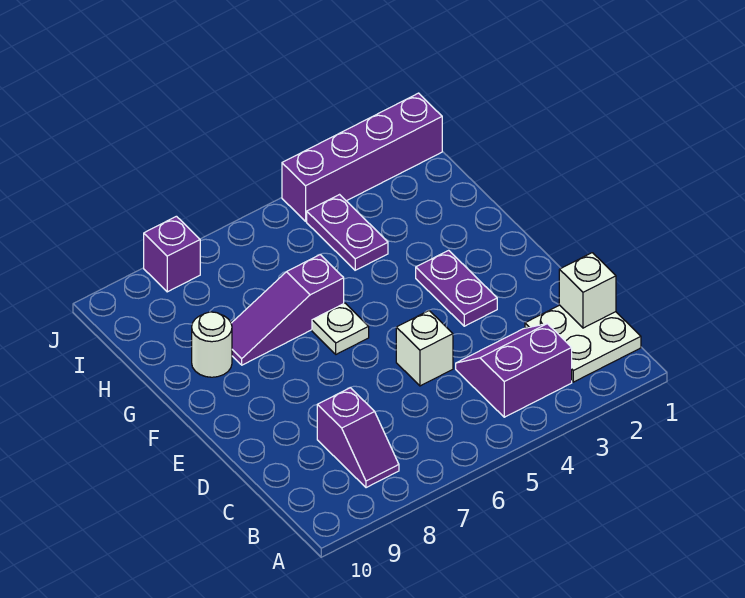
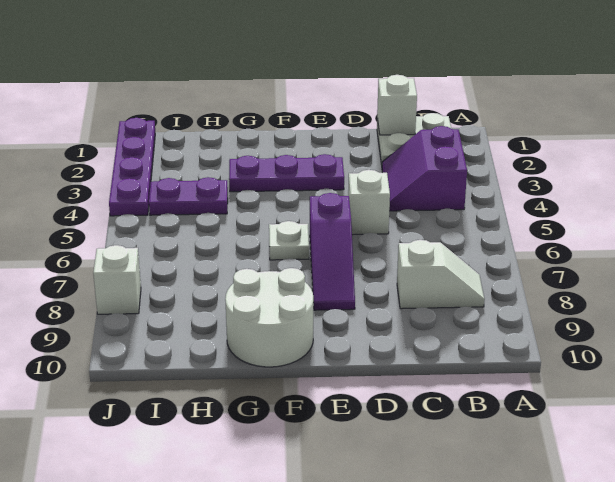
purple 1x2 slope [317,388,399,488] -> white 1x2 slope [397,240,485,309]
purple 1x2 plate [416,250,497,326] -> purple 1x3 plate [229,154,344,192]
purple 1x3 slope [231,255,344,365] -> purple 1x3 slope moved to [310,193,355,310]
white 1x1 round brick [192,312,232,377] -> white 2x2 round brick [225,268,313,367]
purple 1x4 brick [282,93,442,221] -> purple 1x4 plate [109,118,155,216]
purple 1x1 brick [144,216,200,292] -> white 1x1 brick [93,245,141,314]

